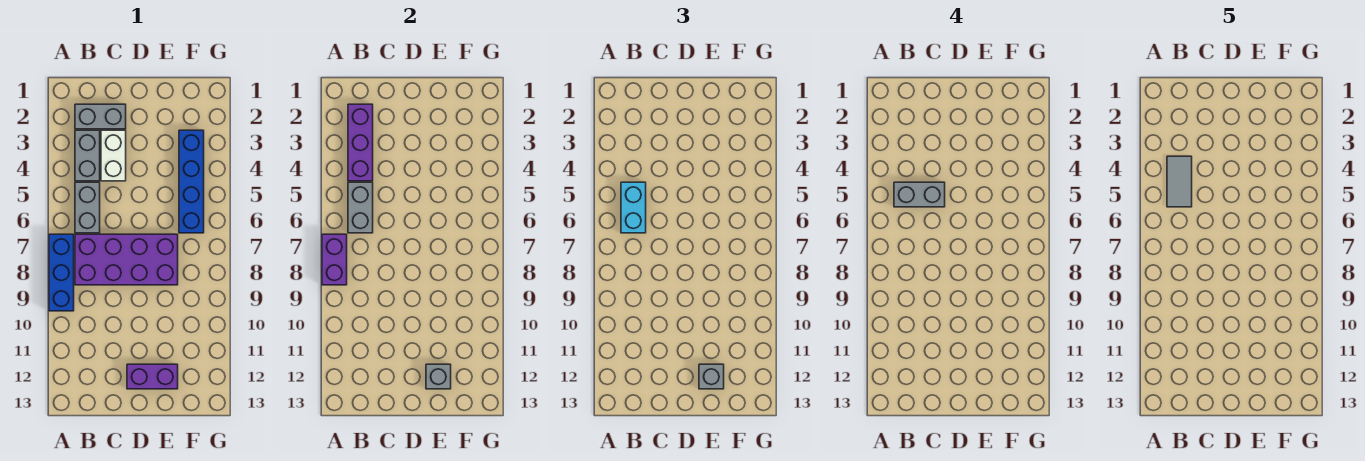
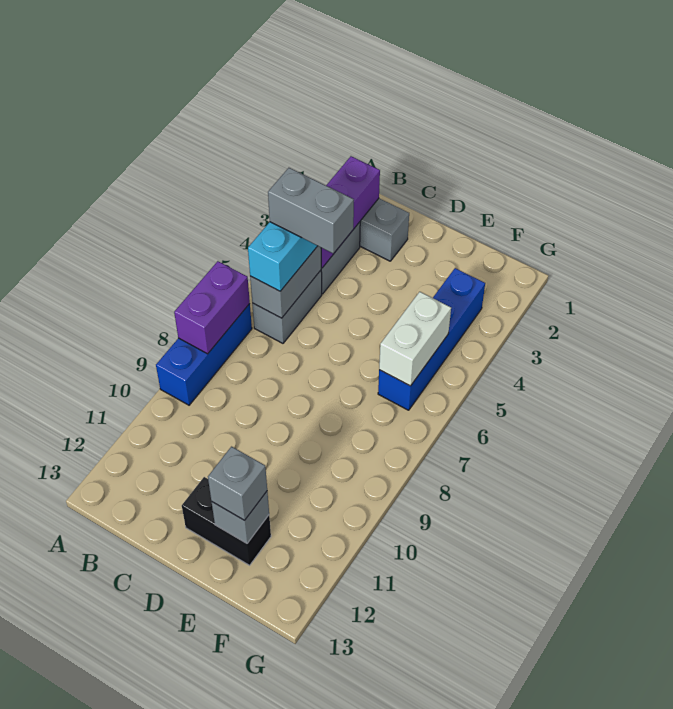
grey 1x2 tile [1167,156,1192,207] -> none
purple 2x4 brick [75,234,178,285] -> none
white 1x2 brick [101,130,126,181] -> white 1x2 brick moved to [379,292,451,386]
purple 1x2 brick [127,364,178,389] -> black 1x2 brick [182,477,271,565]

